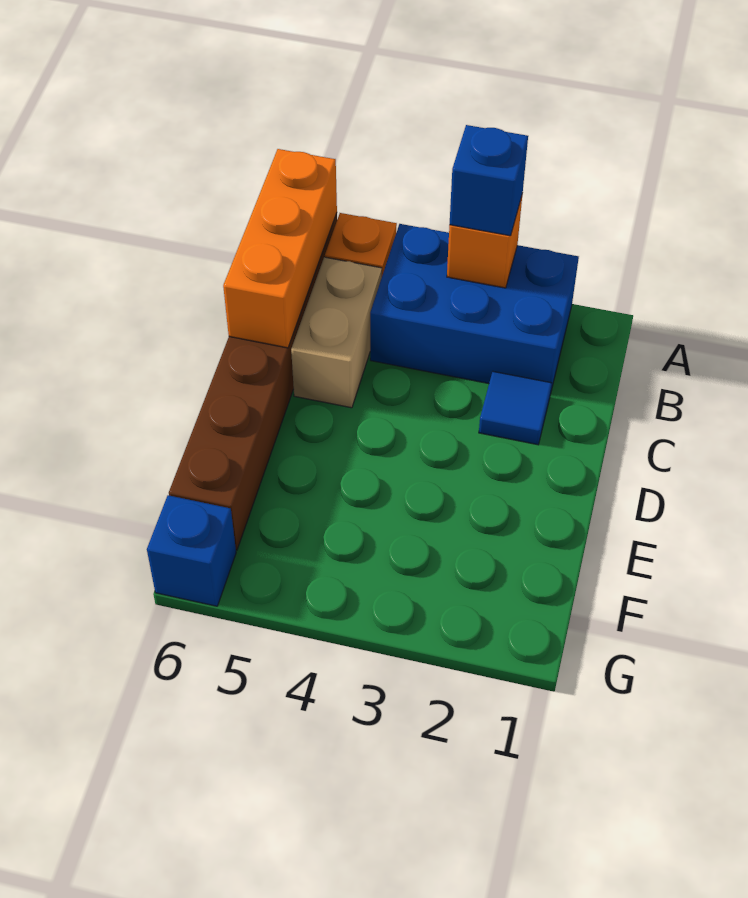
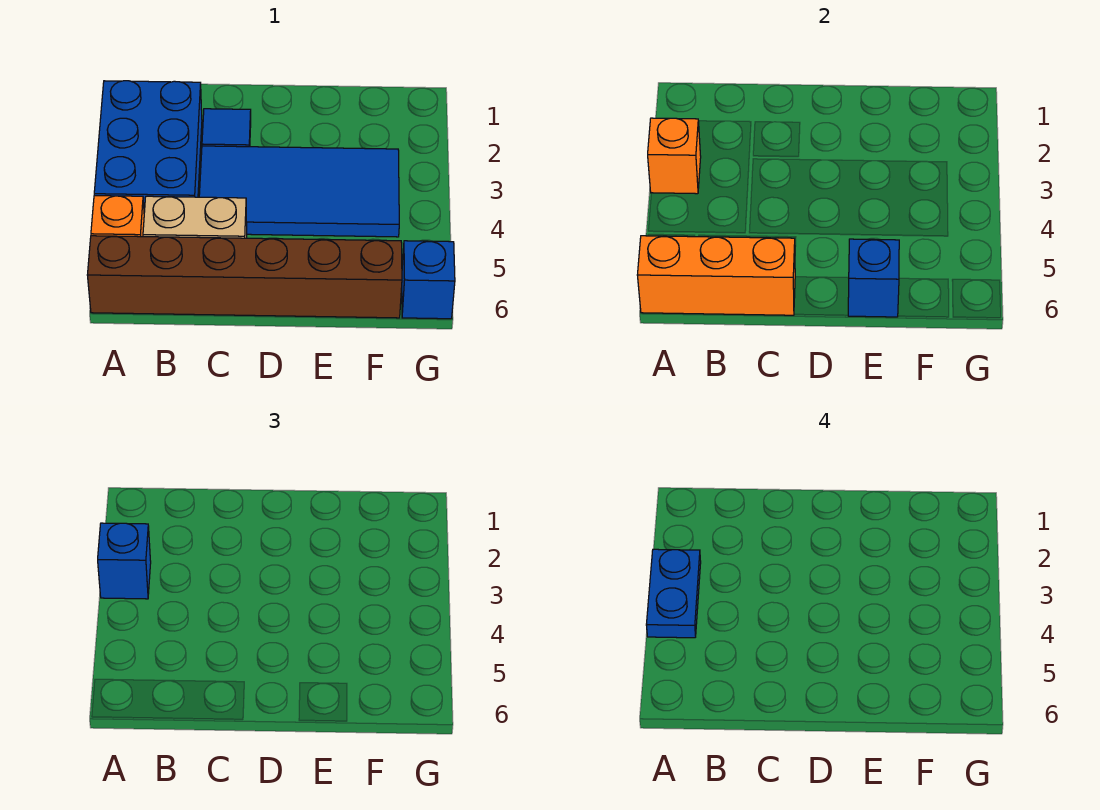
none -> blue 1x2 plate [646,549,701,638]
none -> blue 2x4 tile [199,146,399,237]
none -> blue 1x1 brick [848,239,899,317]

